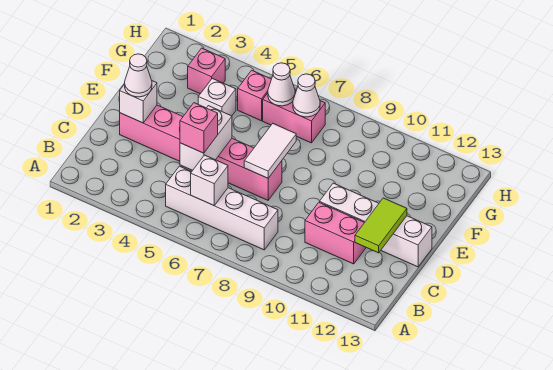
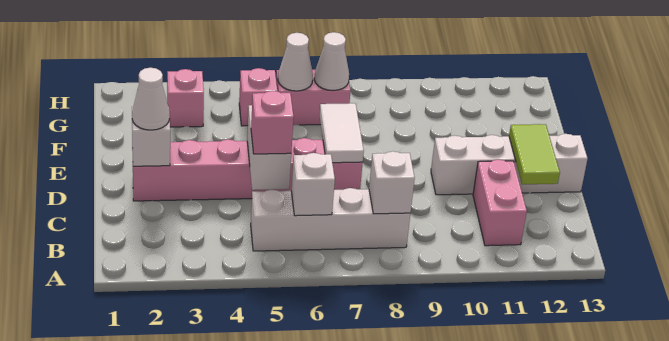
pink 1x2 brick [305,203,366,264] -> pink 1x2 brick turned to [473,160,527,246]
white 1x1 brick [198,78,236,116] -> white 1x1 brick moved to [369,151,415,214]

